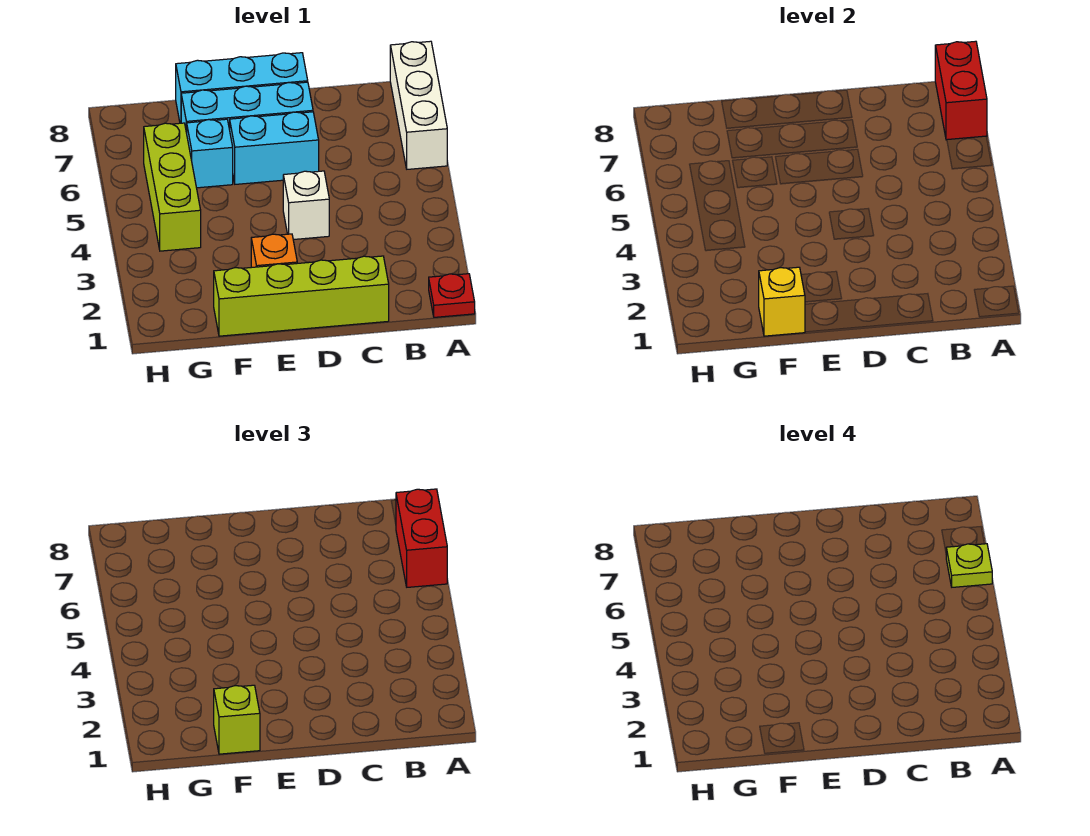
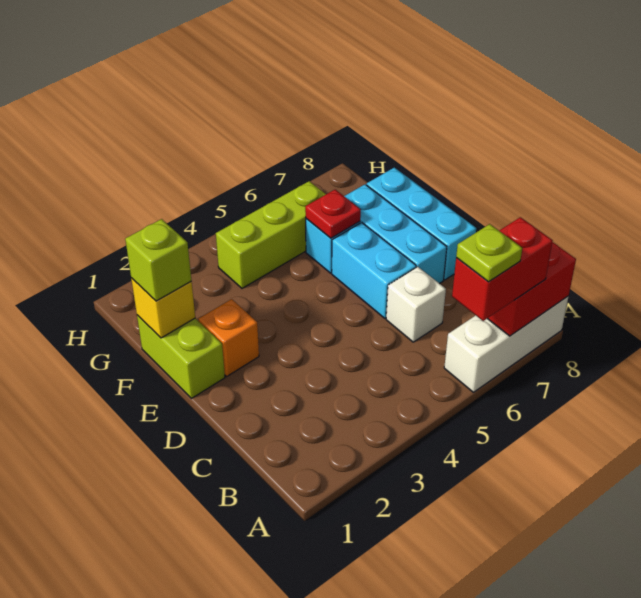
red 1x1 plate [429,274,475,317] -> red 1x1 plate moved to [305,190,361,238]
lime 1x4 brick [214,256,389,336] -> lime 1x2 brick [137,315,225,398]
white 1x1 brick [283,171,329,240] -> white 1x1 brick moved to [386,267,446,342]

